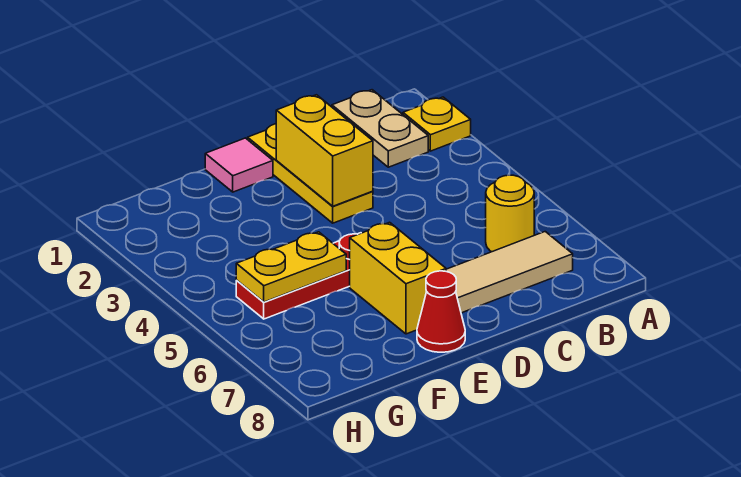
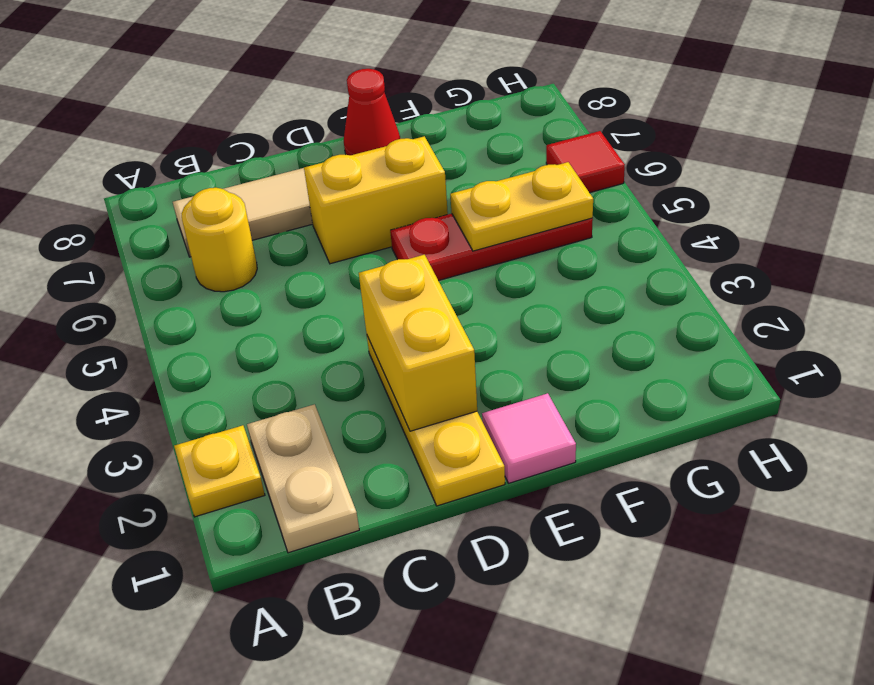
yellow 1x2 brick [350,222,446,334] -> yellow 1x2 brick turned to [304,136,448,264]
none -> red 1x1 tile [546,131,625,193]

